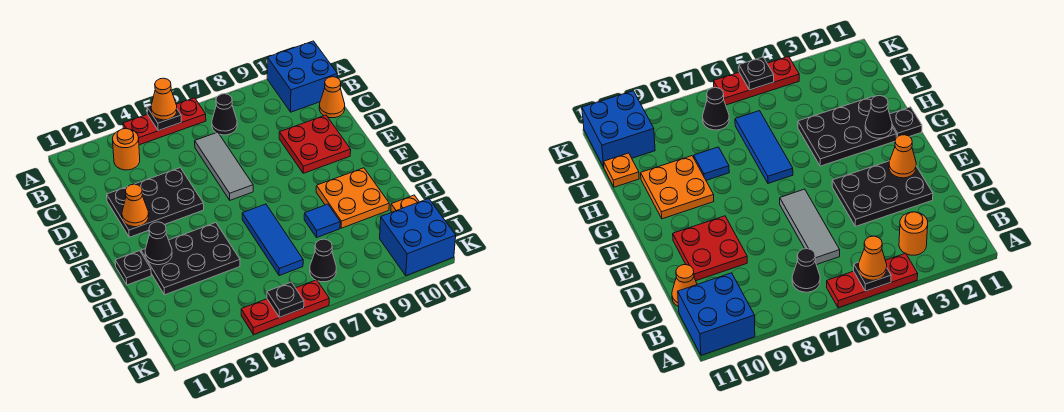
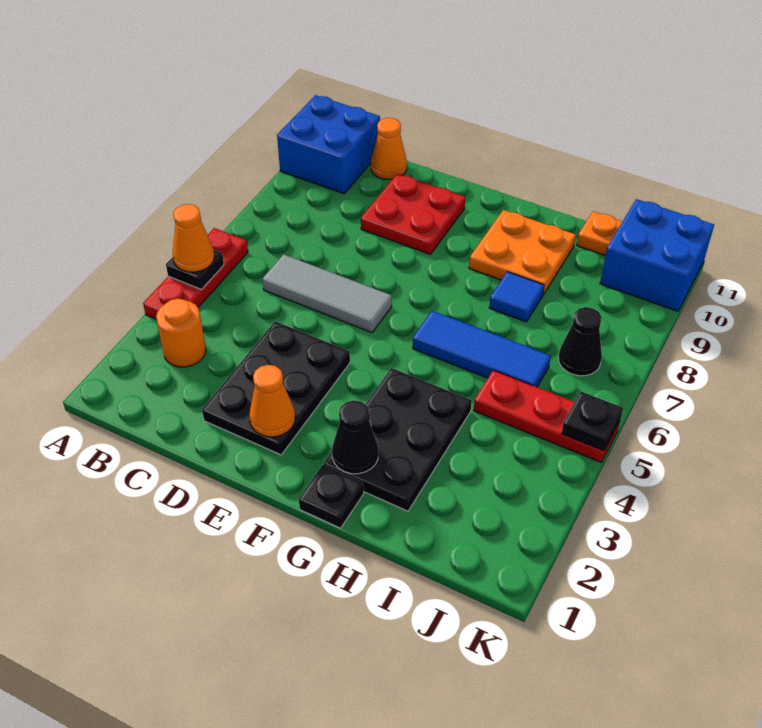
black 1x1 cone [212,94,237,135] -> none
red 1x3 plate [241,280,329,335] -> red 1x3 plate turned to [474,370,620,462]

